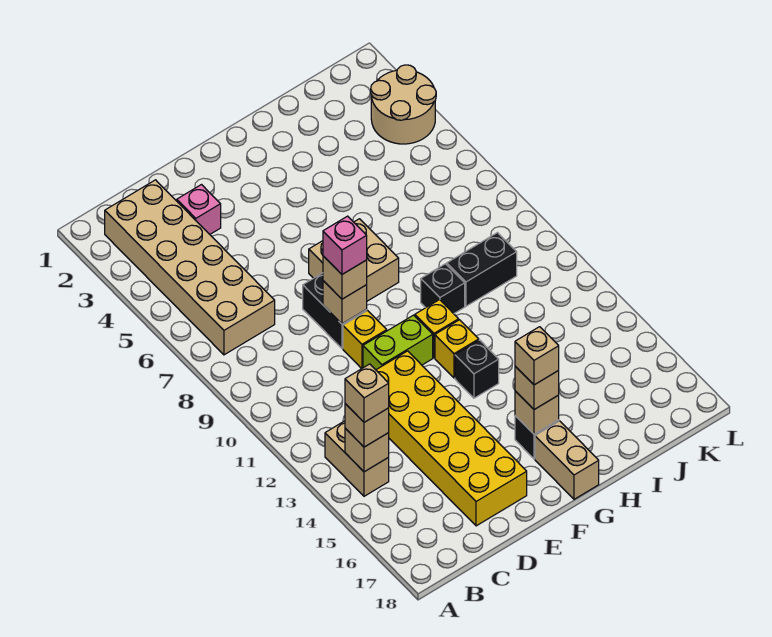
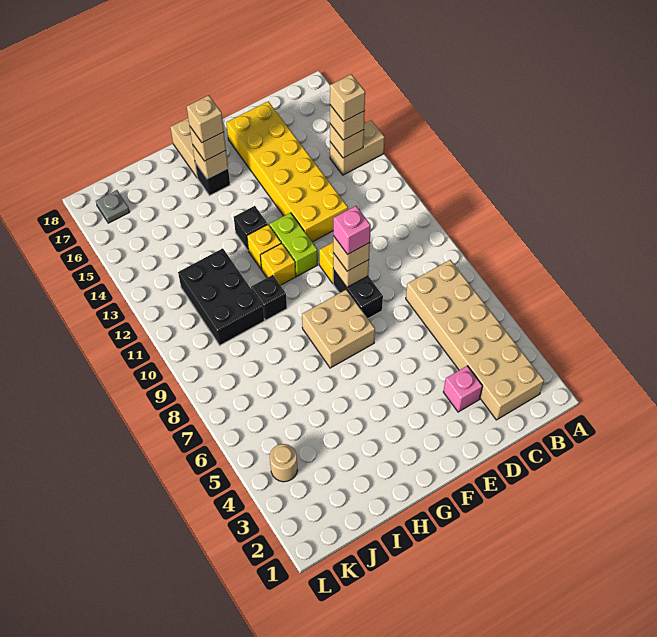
tan 1x2 brick [325,421,389,496] -> tan 1x2 brick turned to [330,120,385,175]
lime 1x2 brick [363,315,433,370] -> lime 1x2 brick turned to [269,213,318,276]
black 1x2 brick [447,233,517,306] -> black 2x3 brick [178,248,264,345]
tan 2x2 round brick [371,65,436,144] -> tan 1x1 round brick [270,444,297,482]
none -> grey 1x1 plate [96,190,130,223]

